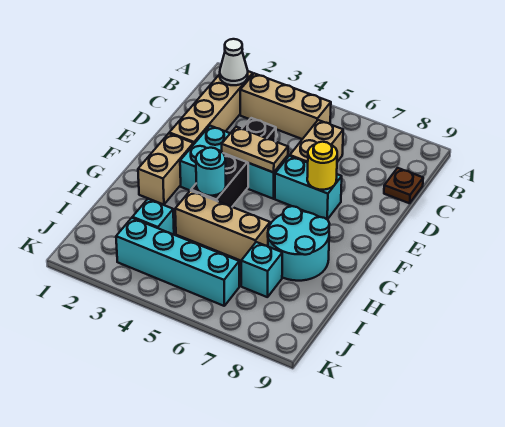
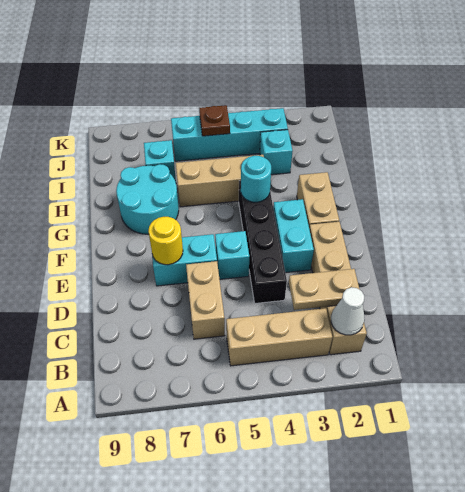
brown 1x1 plate [384,168,423,203] -> brown 1x1 plate moved to [199,105,230,136]
tan 1x2 plate [222,127,288,172] -> tan 1x2 plate moved to [289,269,360,310]

